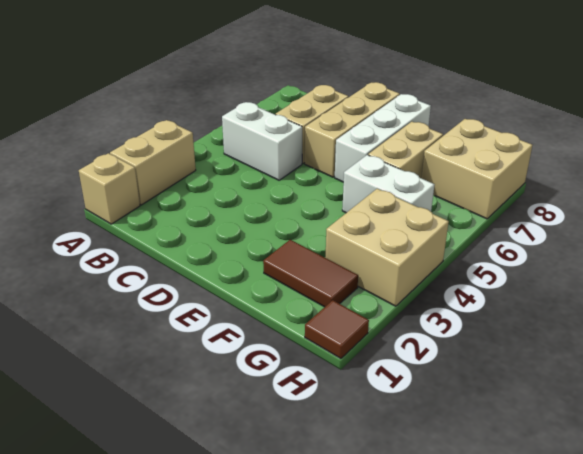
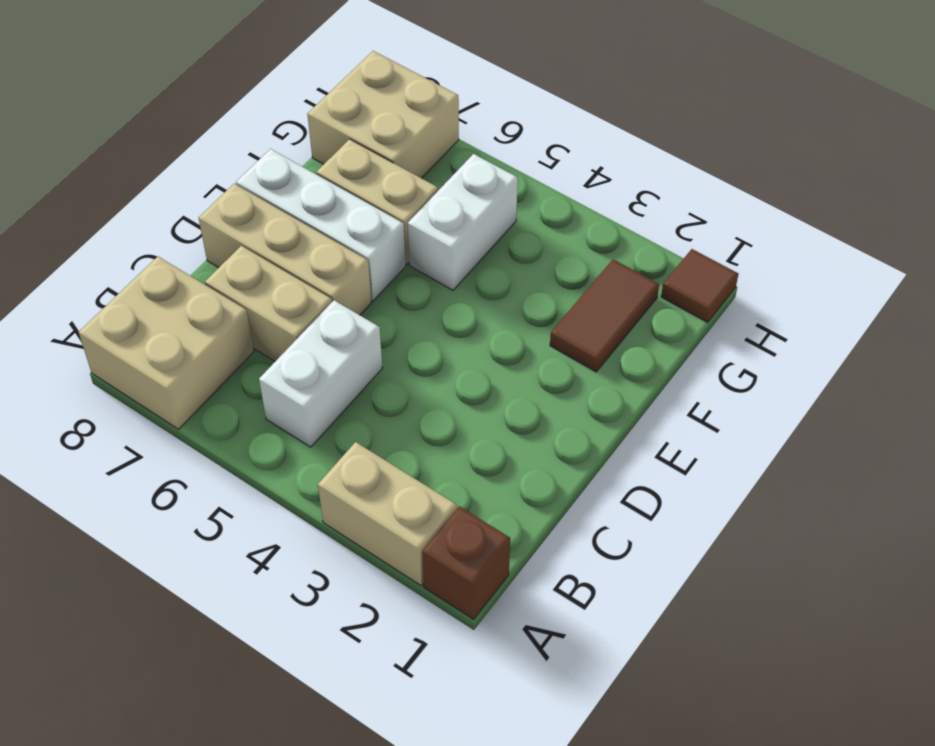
tan 1x1 brick [79,153,140,224] -> brown 1x1 brick [422,506,510,619]
tan 2x2 brick [325,189,449,306] -> tan 2x2 brick moved to [79,257,254,429]

